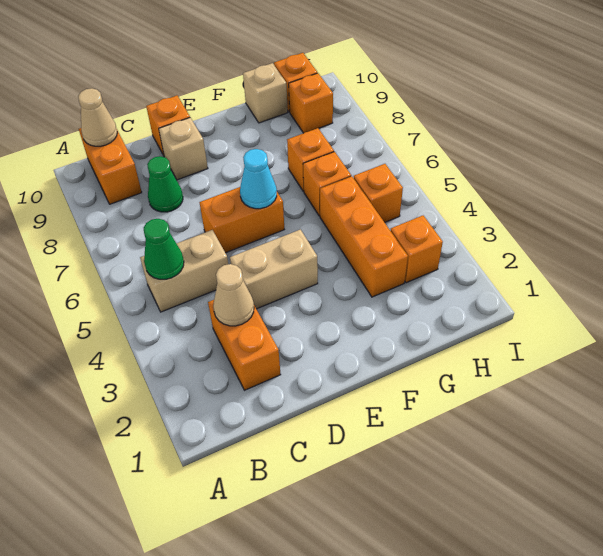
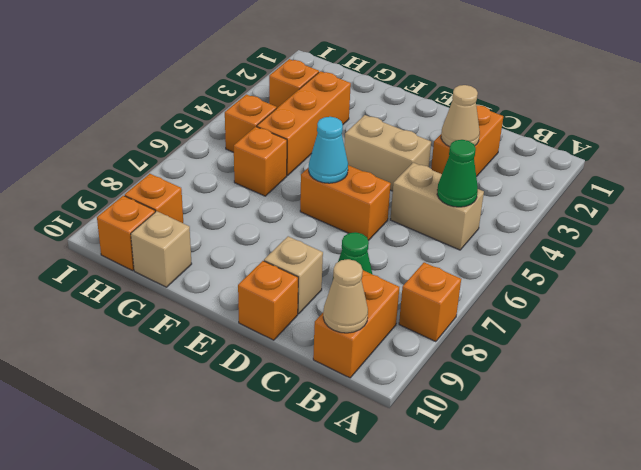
orange 1x1 brick [287,128,334,191] -> orange 1x1 brick moved to [399,262,461,342]

